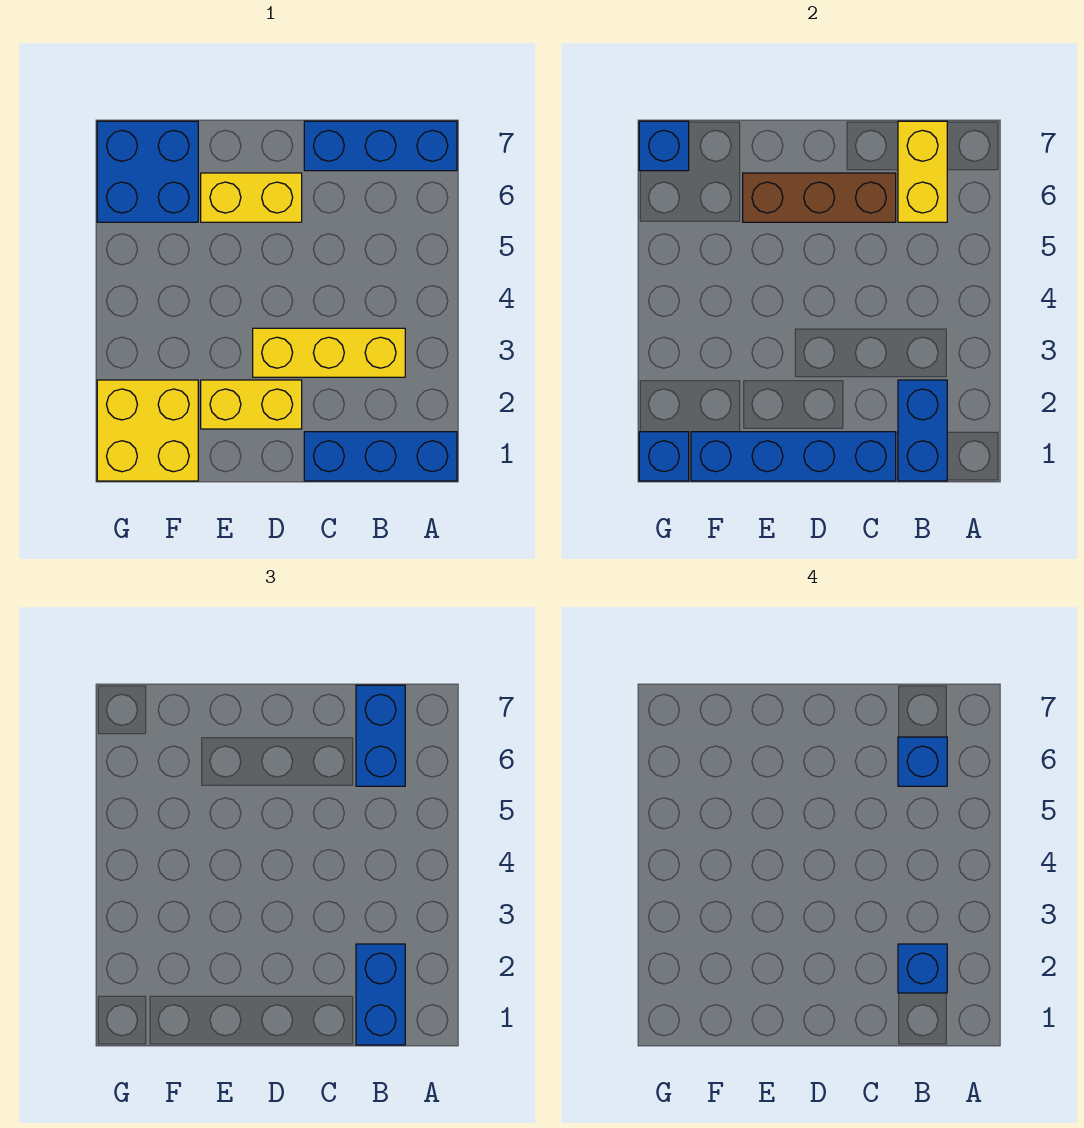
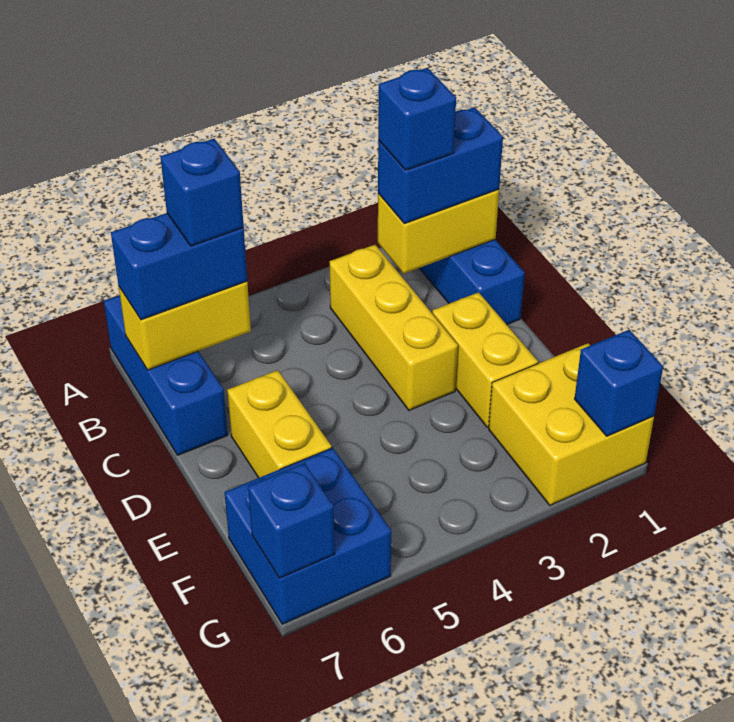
blue 1x2 brick [898,380,947,481] -> yellow 1x2 brick [378,189,499,274]
blue 1x4 brick [691,432,896,481] -> none
brown 1x3 brick [743,173,896,222] -> none

